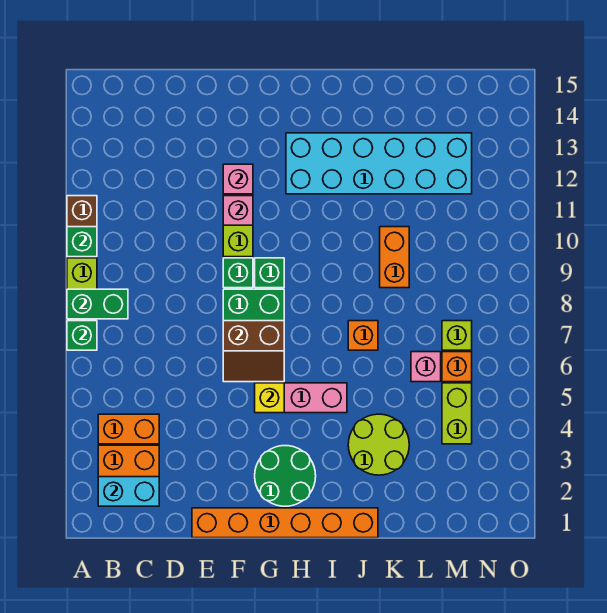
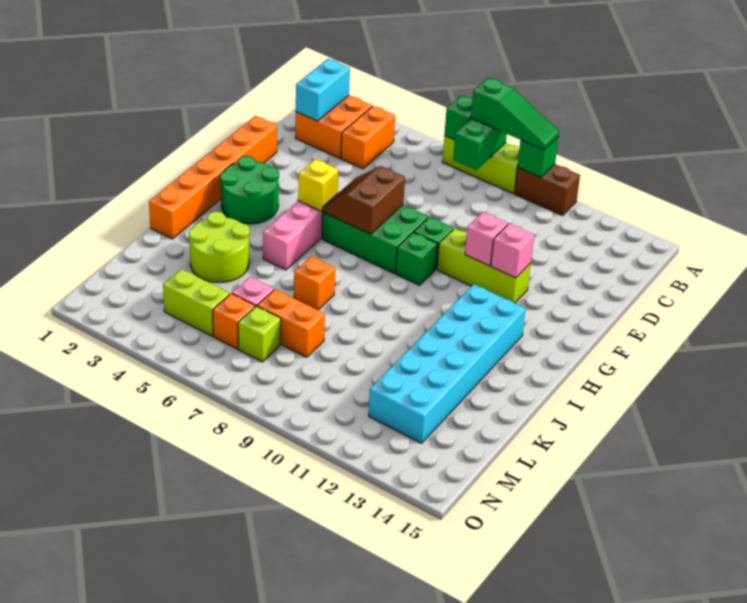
none -> green 1x3 slope [471,78,559,150]
orange 1x2 brick [380,227,409,288] -> orange 1x2 brick moved to [257,289,325,357]

